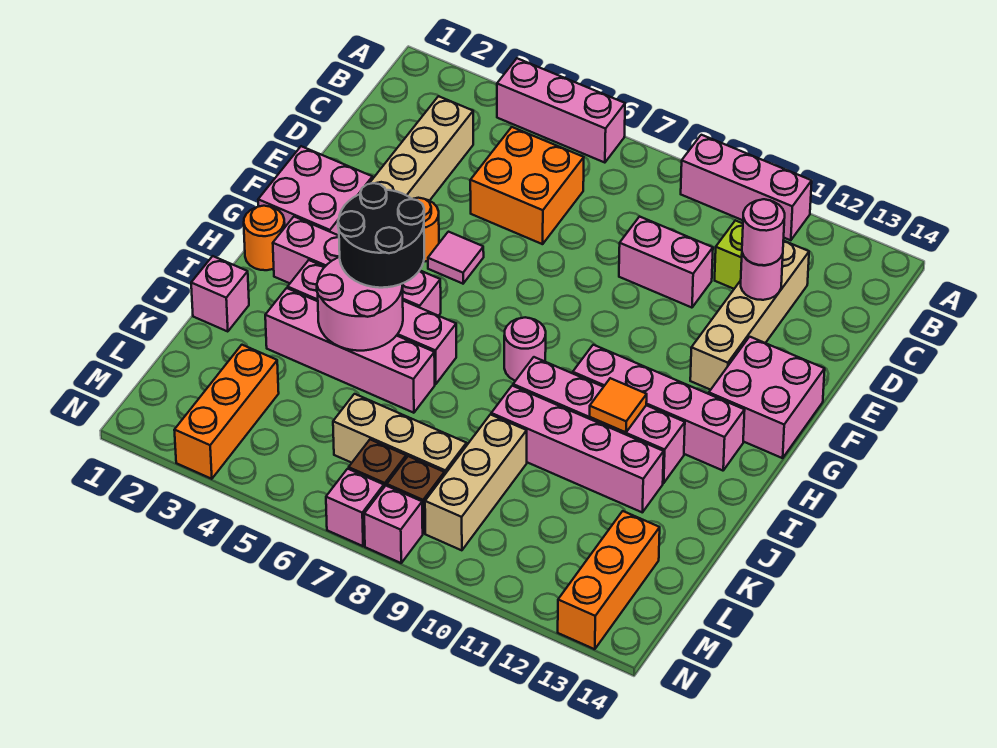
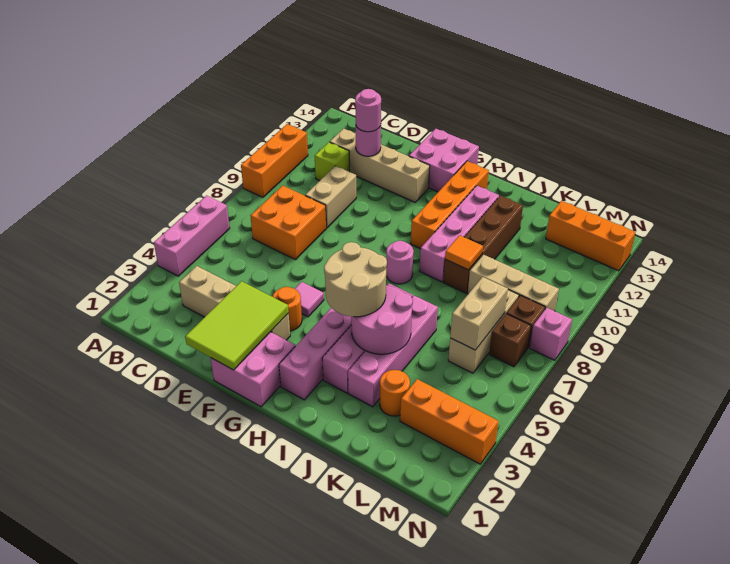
pink 1x3 brick [681,135,812,240] -> orange 1x3 brick [241,124,308,197]
orange 2x2 brick [470,127,584,244] -> orange 2x2 brick moved to [251,185,326,260]
pink 1x2 brick [619,216,713,308] -> tan 1x2 brick [305,166,356,228]
none -> lime 2x3 tile [185,281,289,370]
orange 1x1 round brick [244,206,285,270] -> orange 1x1 round brick moved to [380,370,410,416]
black 2x2 round brick [338,183,424,288] -> tan 2x2 round brick [324,242,387,317]
pink 1x4 brick [573,345,745,471] -> orange 1x4 brick [411,161,489,249]
orange 1x1 tile [590,378,647,432] -> orange 1x1 tile moved to [445,235,483,270]
pink 1x1 brick [191,256,249,332] -> none
pink 1x4 brick [491,386,664,512] -> brown 1x4 brick [443,196,523,293]
none -> tan 1x2 brick [450,277,508,350]
pink 1x1 brick [326,469,384,546] -> none

